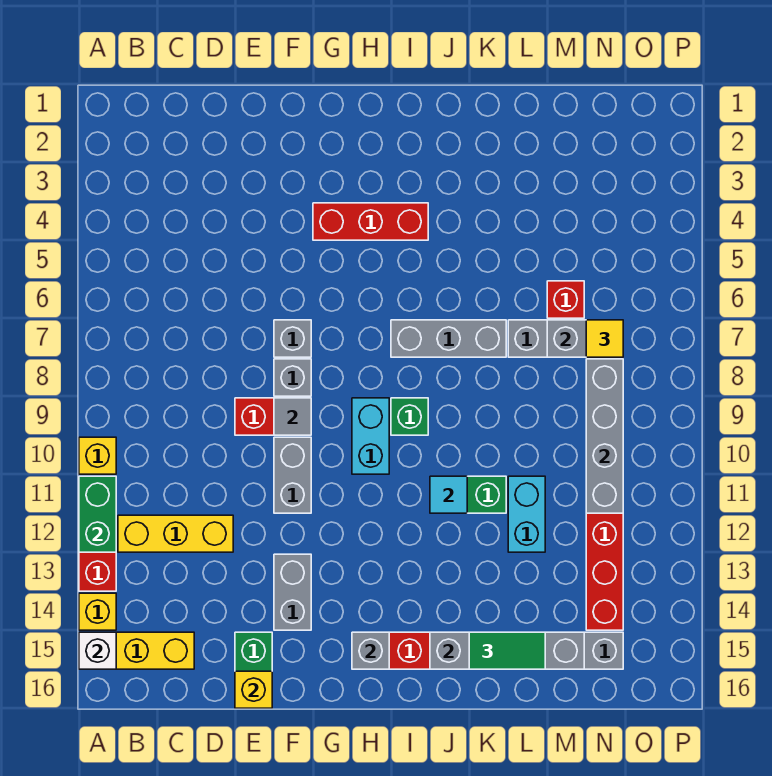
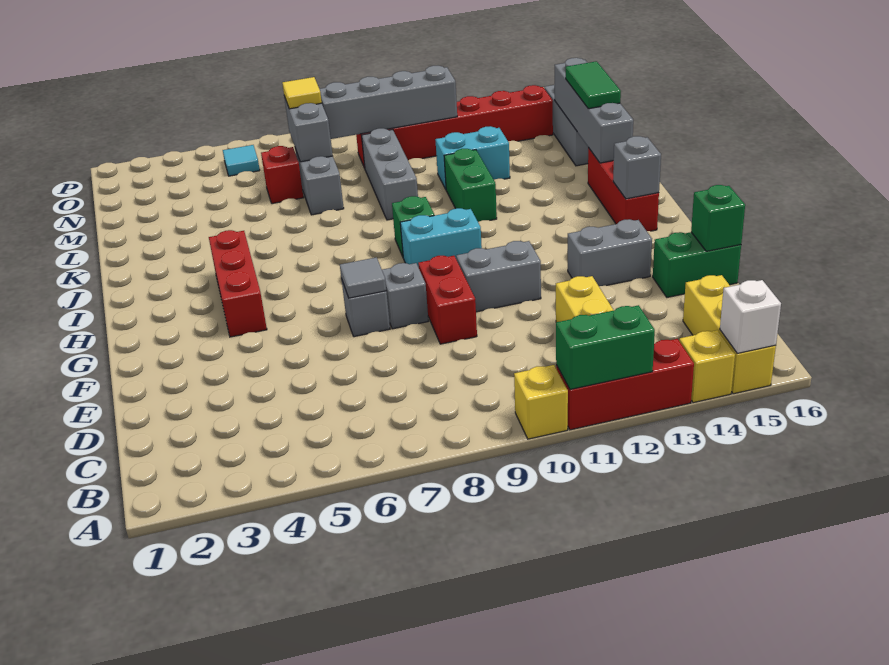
yellow 1x1 brick [235,671,272,708] -> green 1x1 brick [691,185,745,251]
grey 1x1 tile [274,398,311,435] -> grey 1x1 tile moved to [340,257,386,298]
grey 1x3 brick [391,320,506,357] -> grey 1x3 brick moved to [362,128,418,220]
cyan 1x1 tile [430,476,467,513] -> cyan 1x1 tile moved to [223,145,260,176]

